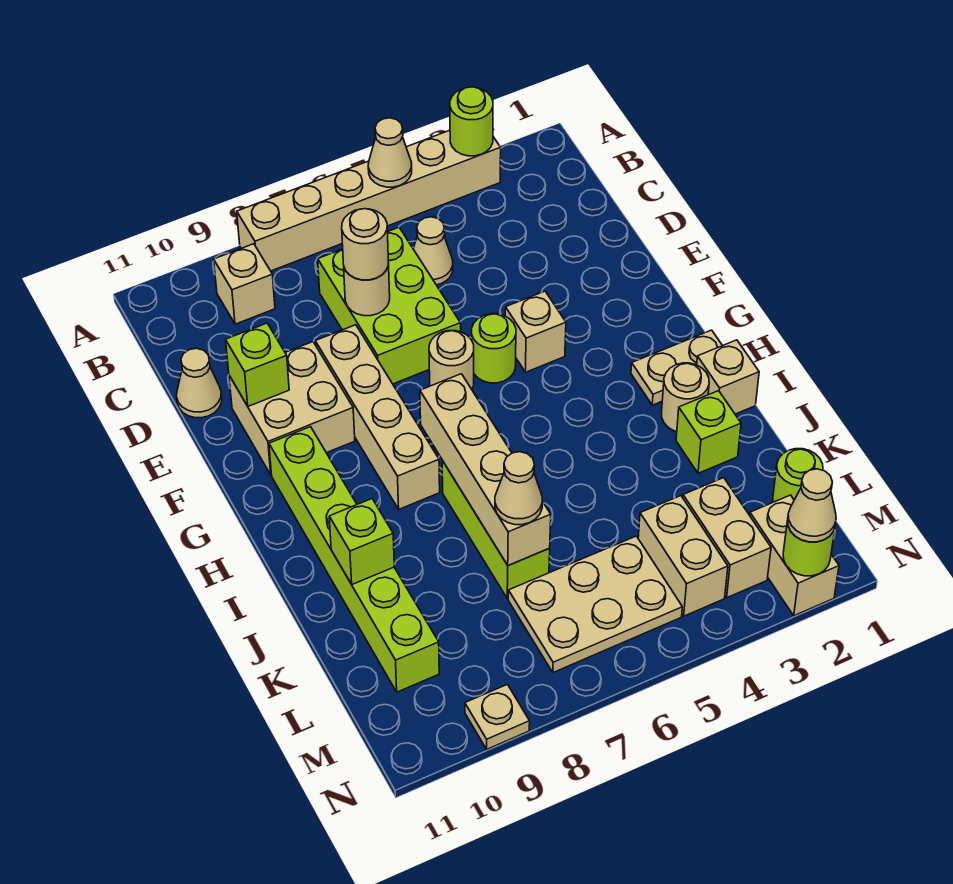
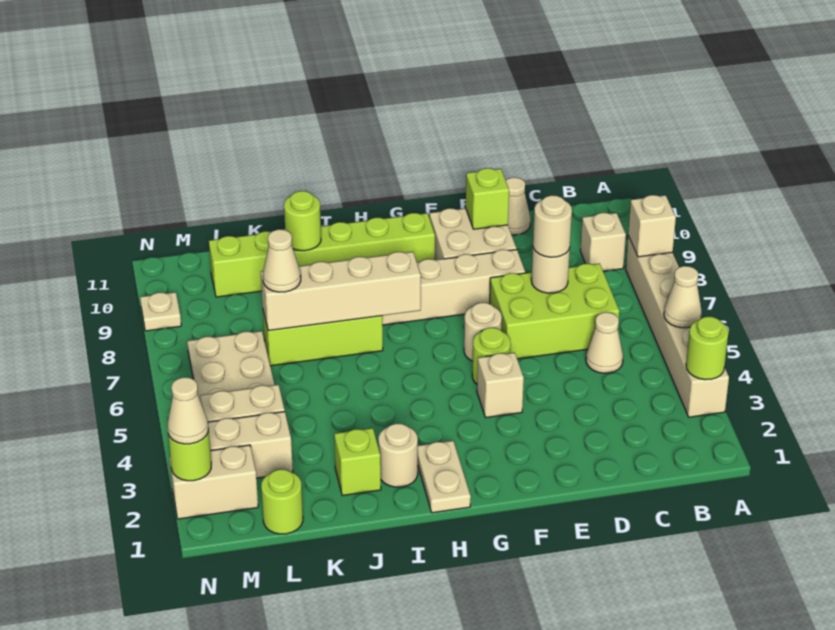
tan 1x1 brick [697,340,759,414] -> tan 1x1 brick moved to [628,195,676,257]
lime 1x1 brick [329,499,394,584] -> lime 1x1 round brick [284,191,321,251]

